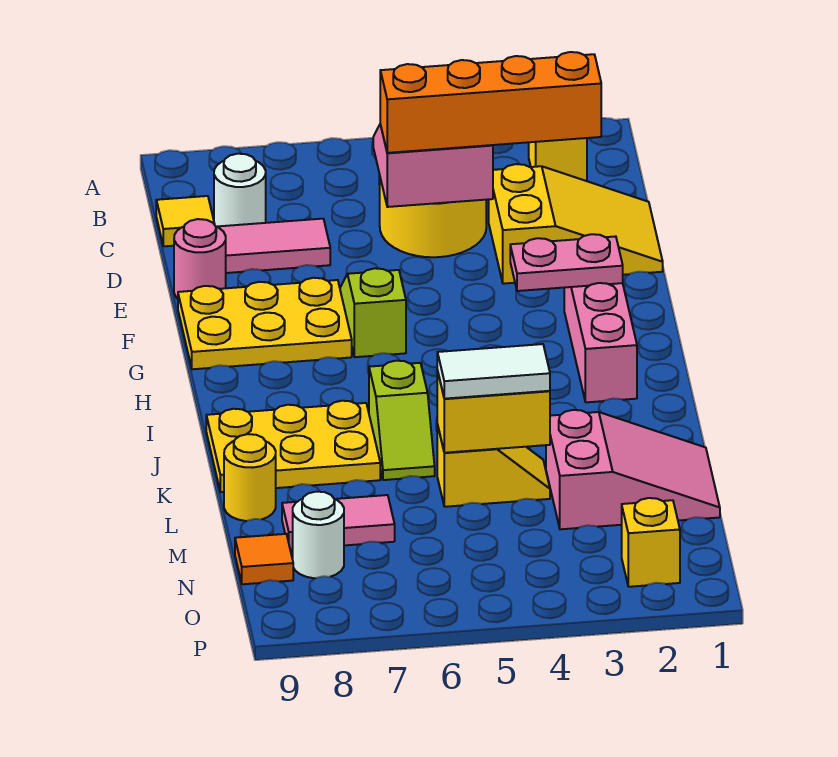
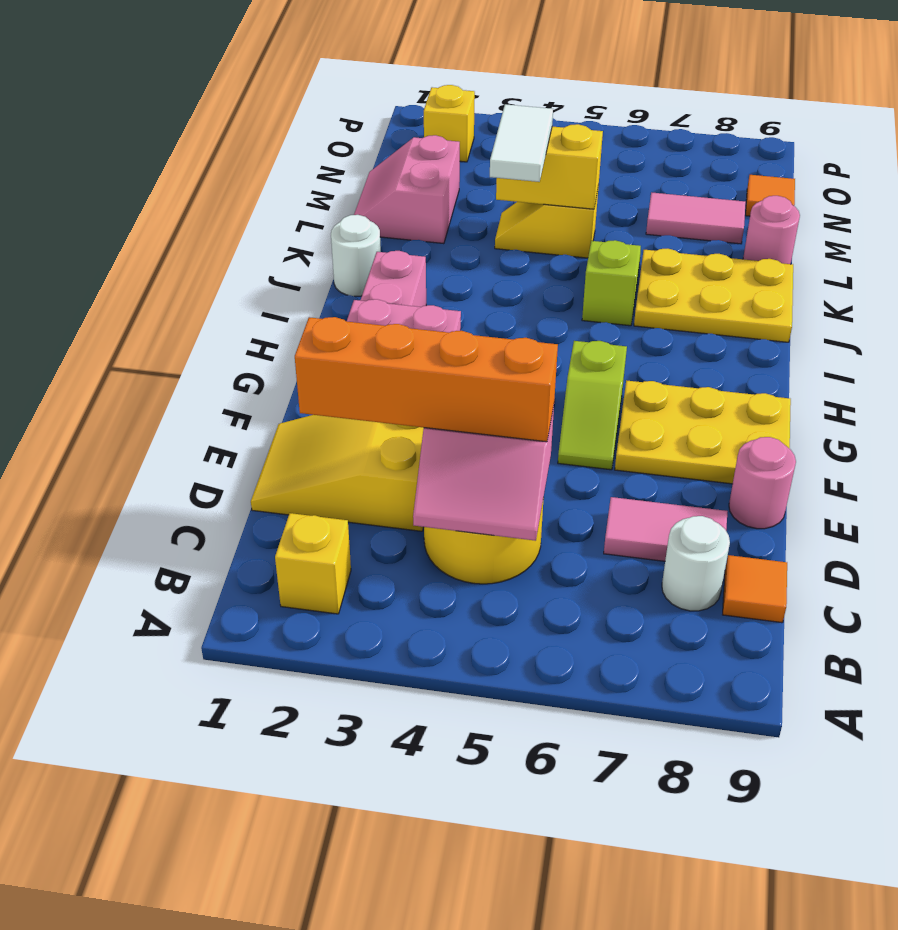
yellow 1x1 tile [156,196,215,246] -> orange 1x1 tile [723,555,787,623]
pink 2x3 slope [546,410,720,529] -> pink 2x2 slope [354,135,460,244]
white 1x2 tile [437,344,550,399] -> white 1x2 tile turned to [490,104,553,182]
yellow 1x1 round brick [224,434,276,521] -> pink 1x1 round brick [743,196,800,264]
white 1x1 round brick [293,492,344,578] -> white 1x1 round brick moved to [331,215,381,296]

